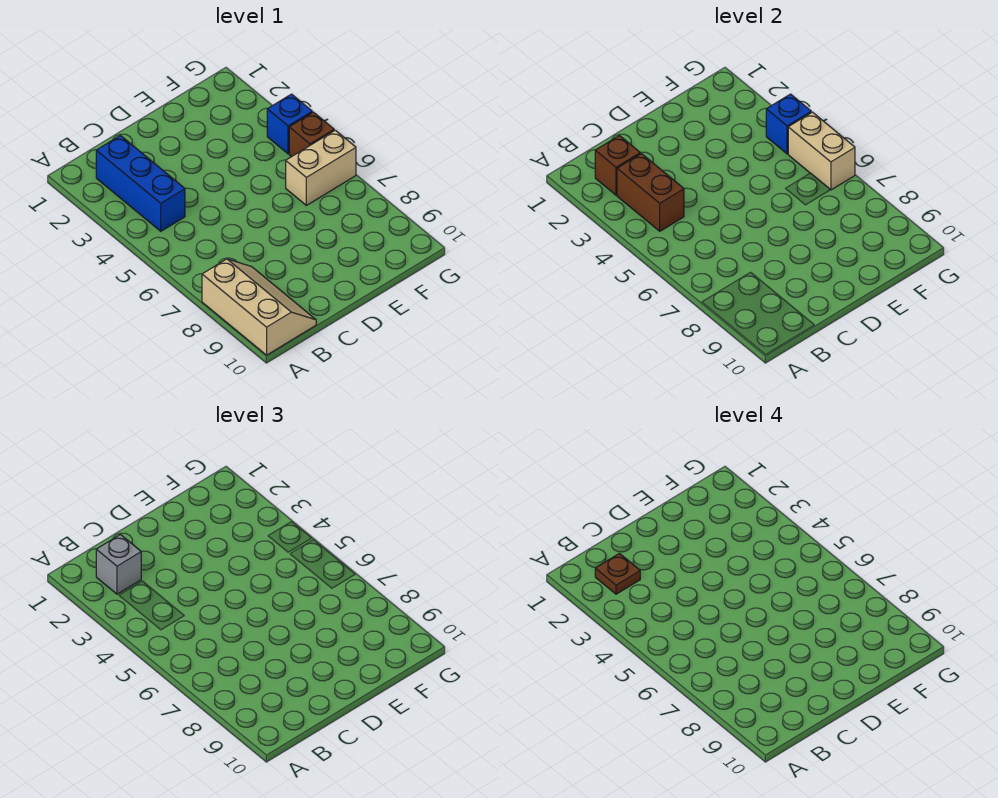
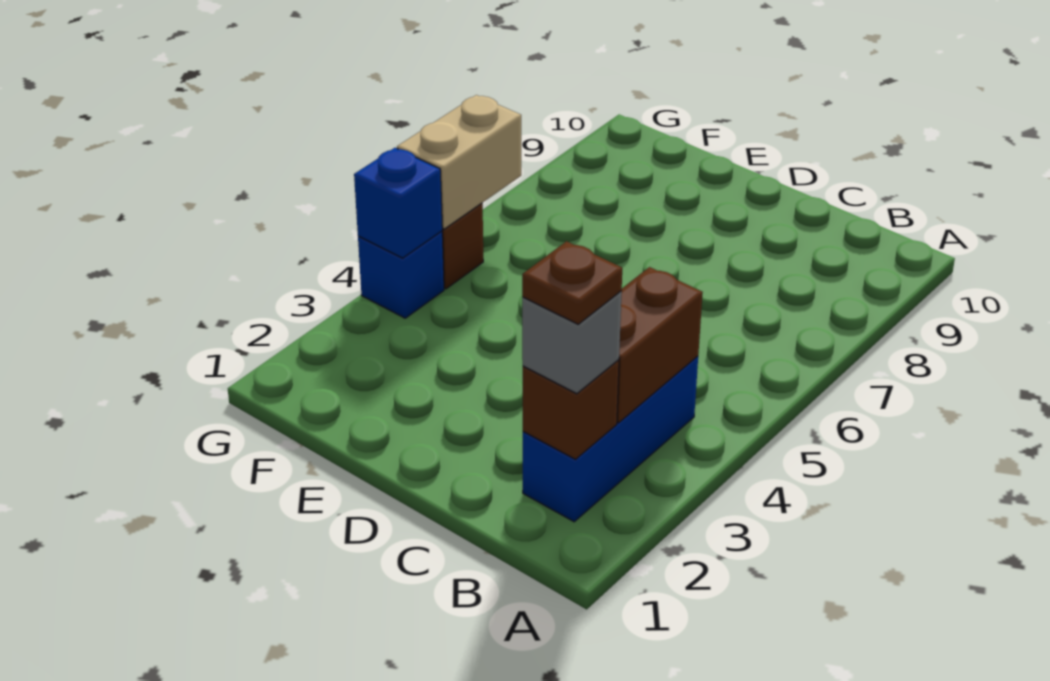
tan 2x3 slope [202,259,316,355] -> none
tan 1x2 brick [286,130,356,205] -> none

